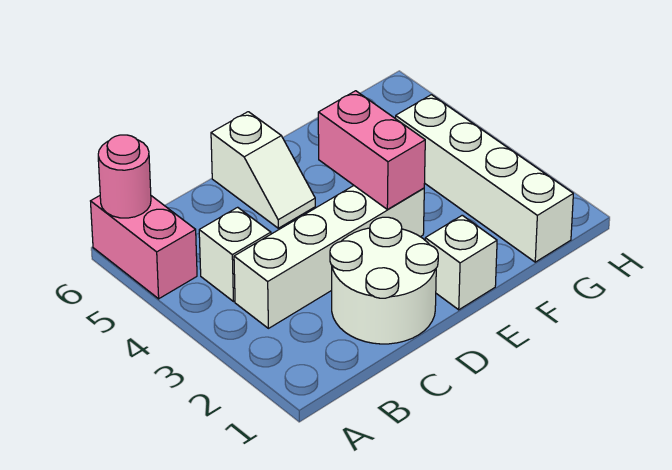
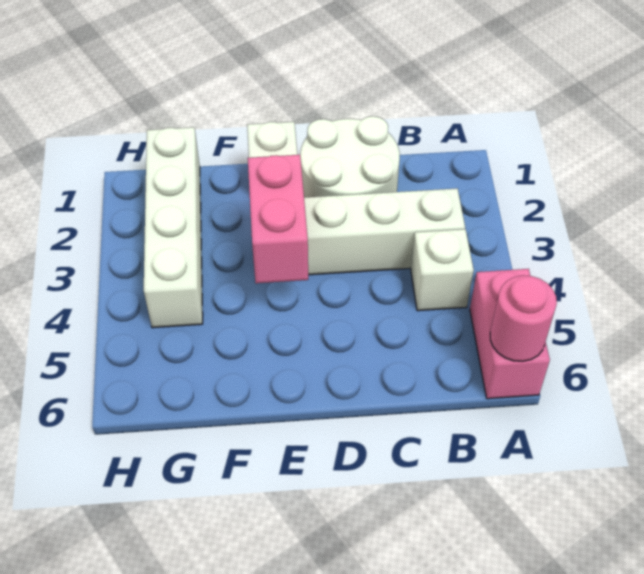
white 1x2 slope [211,112,315,228] -> none

